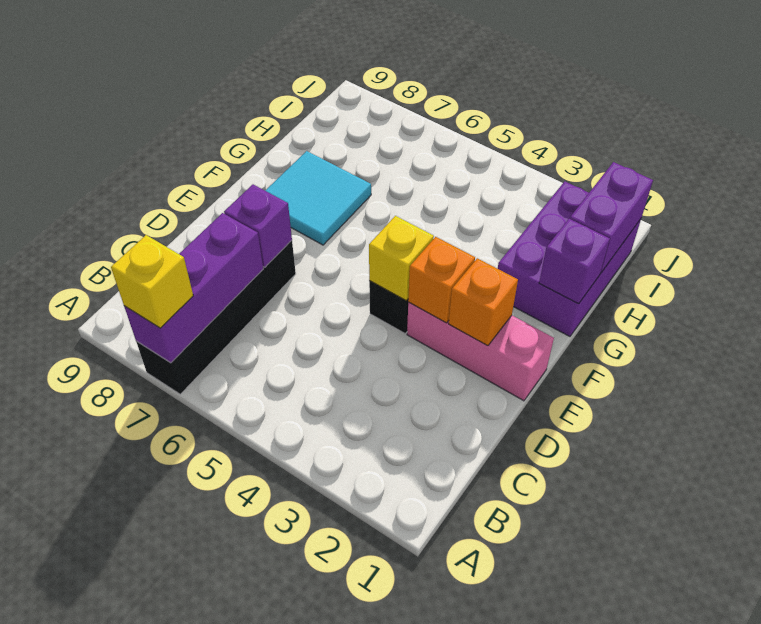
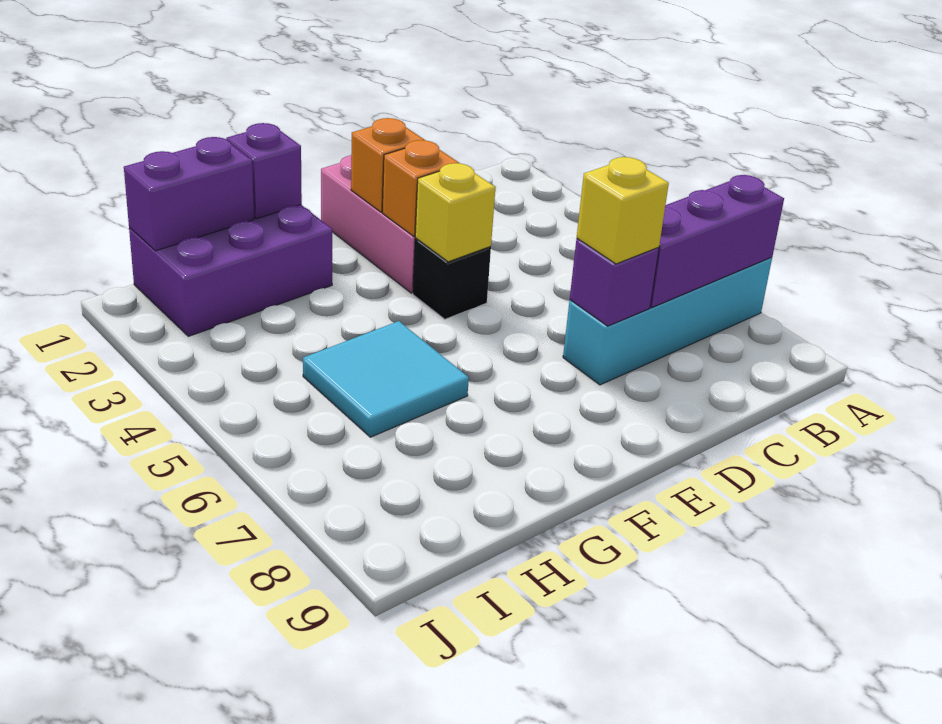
black 1x4 brick [136,240,296,394] -> cyan 1x4 brick [563,257,772,385]
yellow 1x1 brick [111,235,193,328] -> yellow 1x1 brick moved to [577,157,669,264]
cyan 2x2 tile [265,151,371,245] -> cyan 2x2 tile moved to [303,321,469,437]

